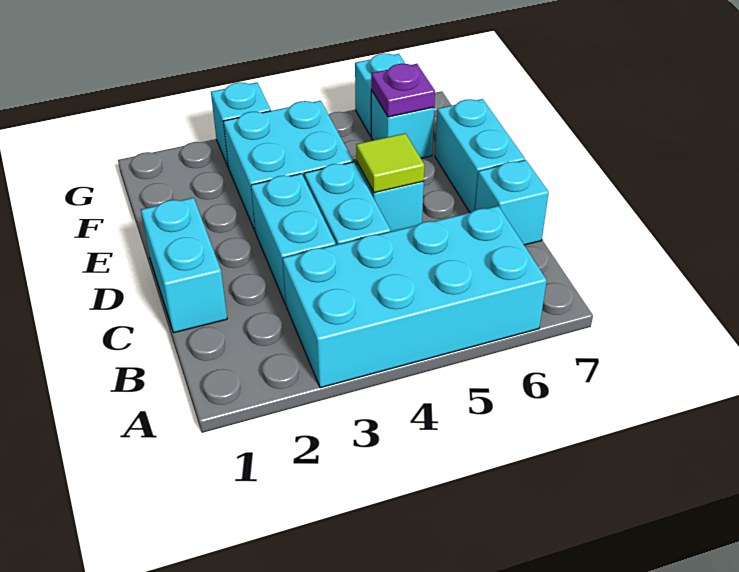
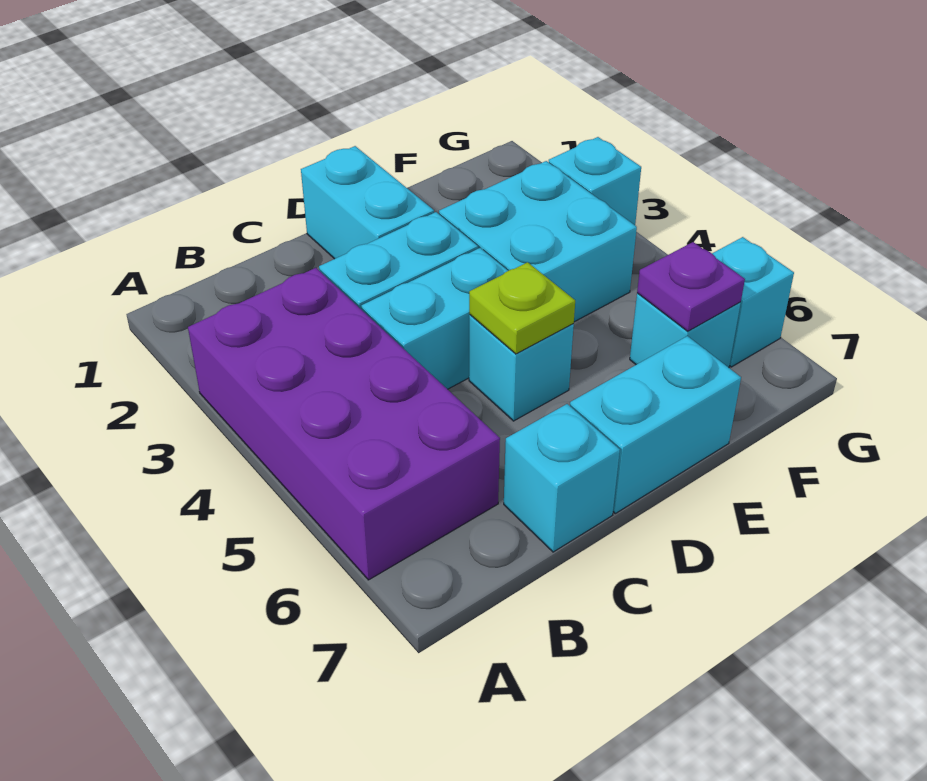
cyan 2x4 brick [283,206,547,388] -> purple 2x4 brick [188,268,500,580]
cyan 1x2 brick [141,198,227,333] -> cyan 1x2 brick turned to [301,146,434,259]
lime 1x1 tile [356,133,424,193] -> lime 1x1 plate [469,262,575,354]

